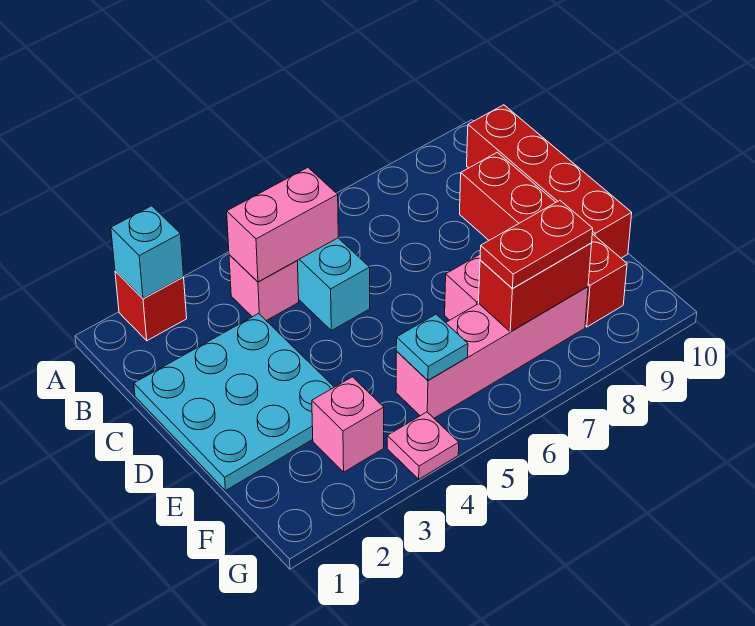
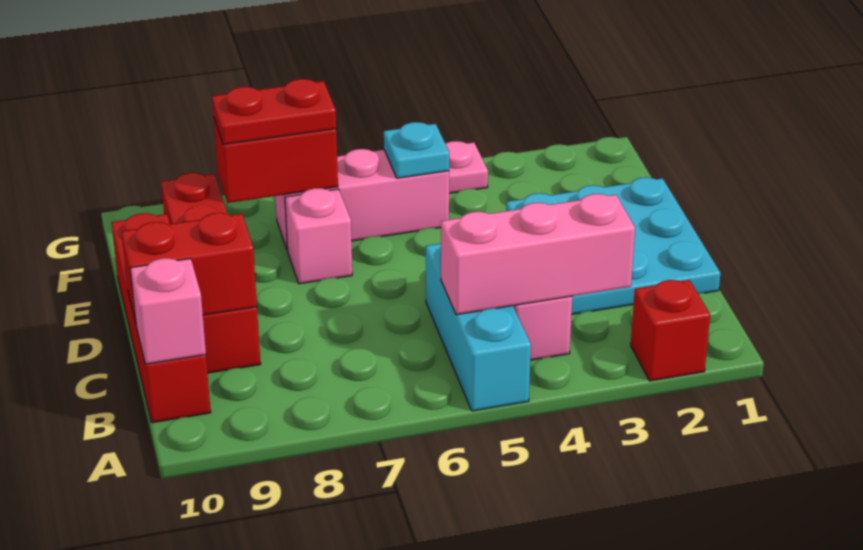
cyan 1x1 brick [111,206,184,299] -> none
pink 1x2 brick [227,168,338,282] -> pink 1x3 brick [441,194,635,315]
none -> red 1x2 brick [122,213,257,323]
pink 1x1 brick [312,377,384,472] -> pink 1x1 brick moved to [130,258,206,364]
pink 1x4 brick [396,287,588,418] -> pink 1x3 brick [275,149,449,251]

